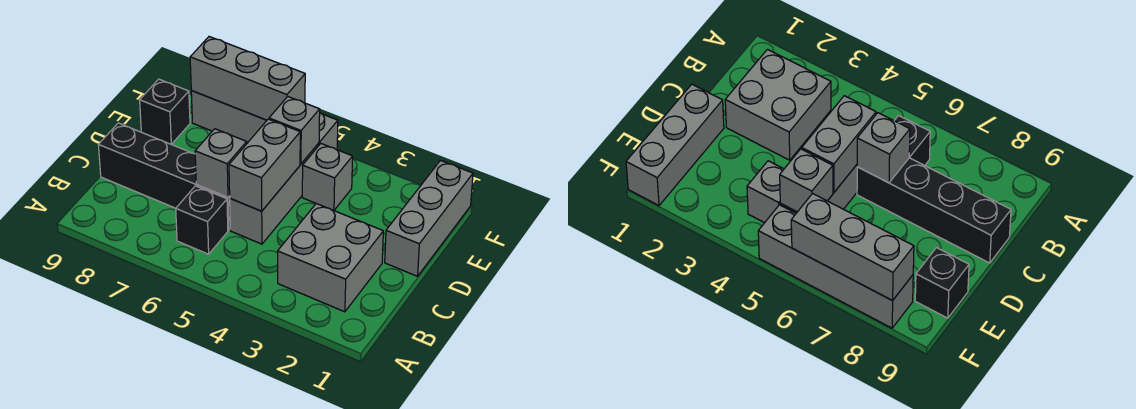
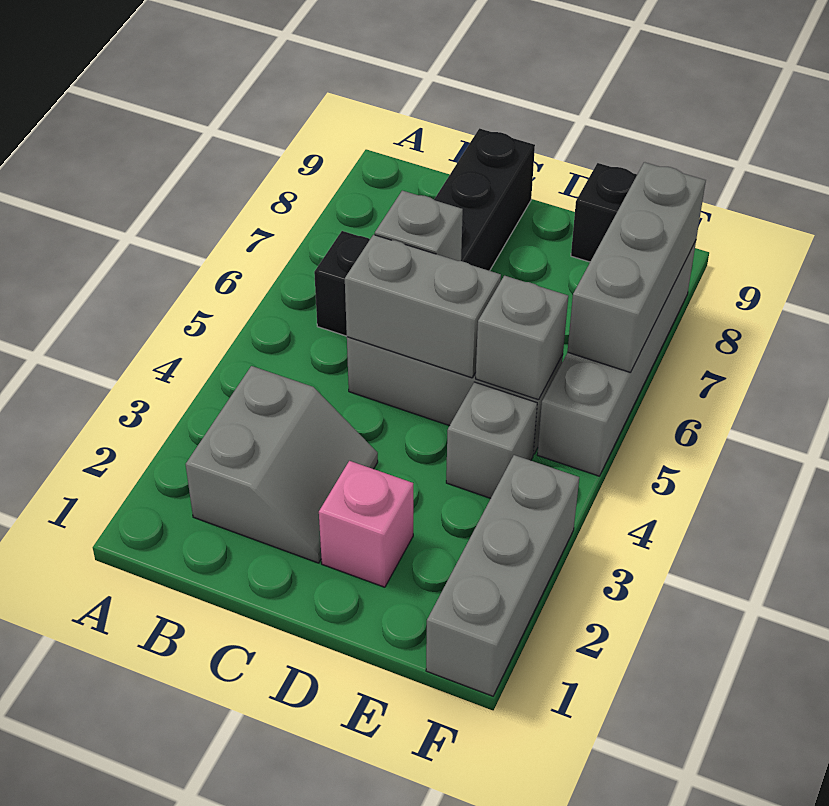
grey 2x2 brick [278,204,383,312] -> grey 2x2 slope [186,366,378,563]
grey 1x3 brick [385,161,473,276] -> grey 1x3 brick turned to [426,455,579,696]
none -> pink 1x1 brick [319,461,413,587]

